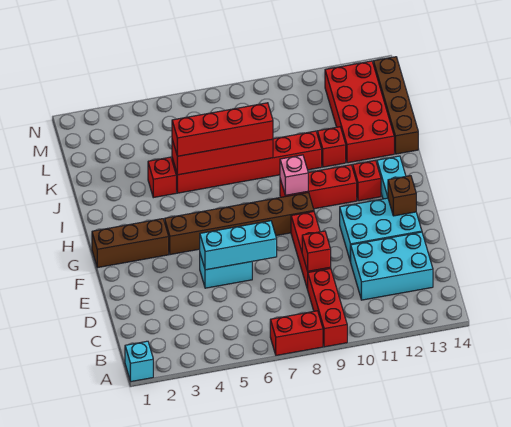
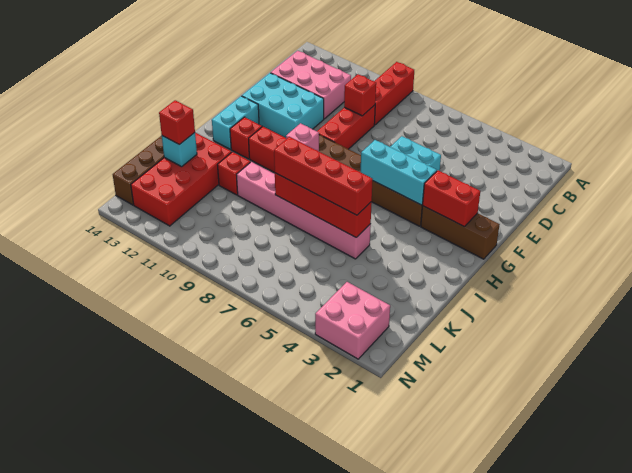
cyan 1x1 brick [125,341,153,382] -> cyan 1x1 brick moved to [162,133,197,167]
red 1x2 brick [270,311,323,355] -> red 1x2 brick moved to [423,171,480,227]
cyan 2x3 brick [351,232,433,300] -> pink 2x3 brick [271,51,351,119]
cyan 1x3 brick [200,221,277,270] -> cyan 1x3 brick moved to [361,140,437,205]
brown 1x1 brick [388,176,416,216] -> none
red 1x1 brick [148,157,176,198] -> red 1x1 brick moved to [159,100,195,145]
red 1x6 brick [172,131,322,193] -> pink 1x6 brick [237,162,371,259]
none -> pink 2x2 brick [315,282,390,359]

